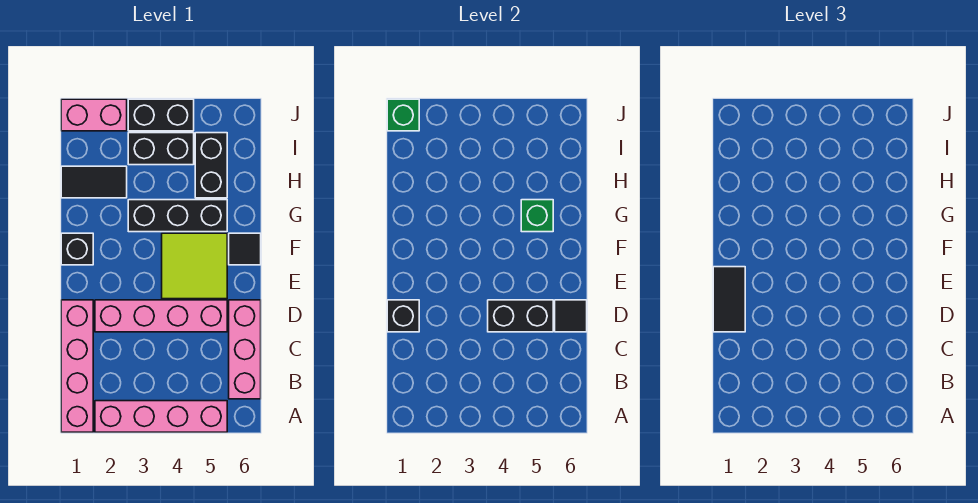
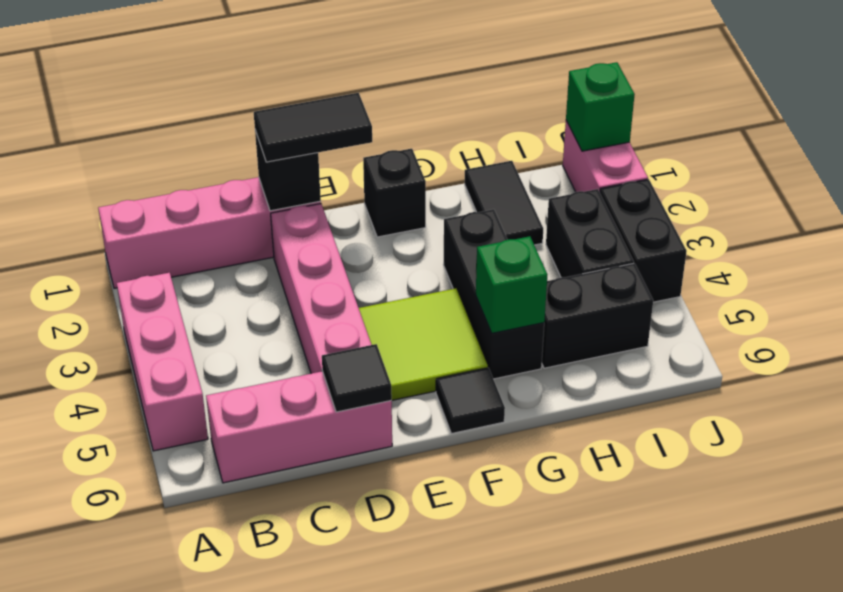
pink 1x4 brick [95,401,227,432] -> pink 1x3 brick [117,273,208,451]
black 1x2 brick [488,300,553,332] -> none

